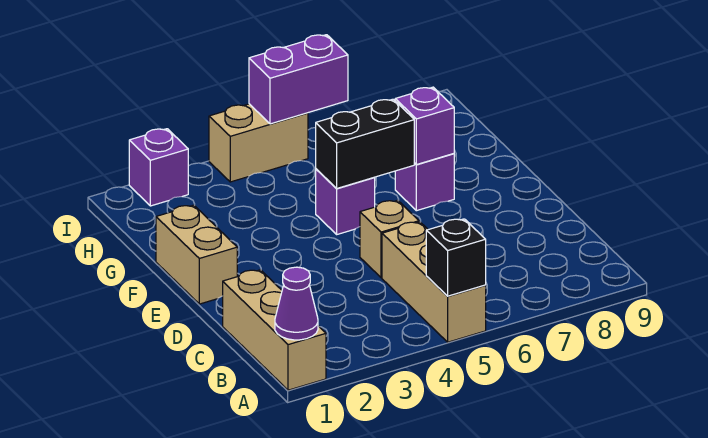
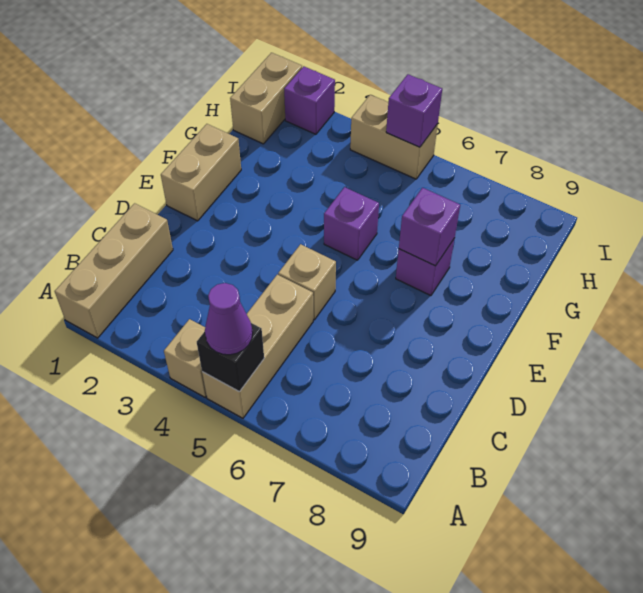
purple 1x1 cone [275,267,318,340] -> purple 1x1 cone moved to [205,283,253,355]
none -> tan 1x1 brick [164,319,207,397]
black 1x2 brick [316,99,414,189] -> none
none -> tan 1x2 brick [230,53,302,144]
purple 1x2 brick [249,35,348,124] -> purple 1x1 brick [386,74,442,147]

